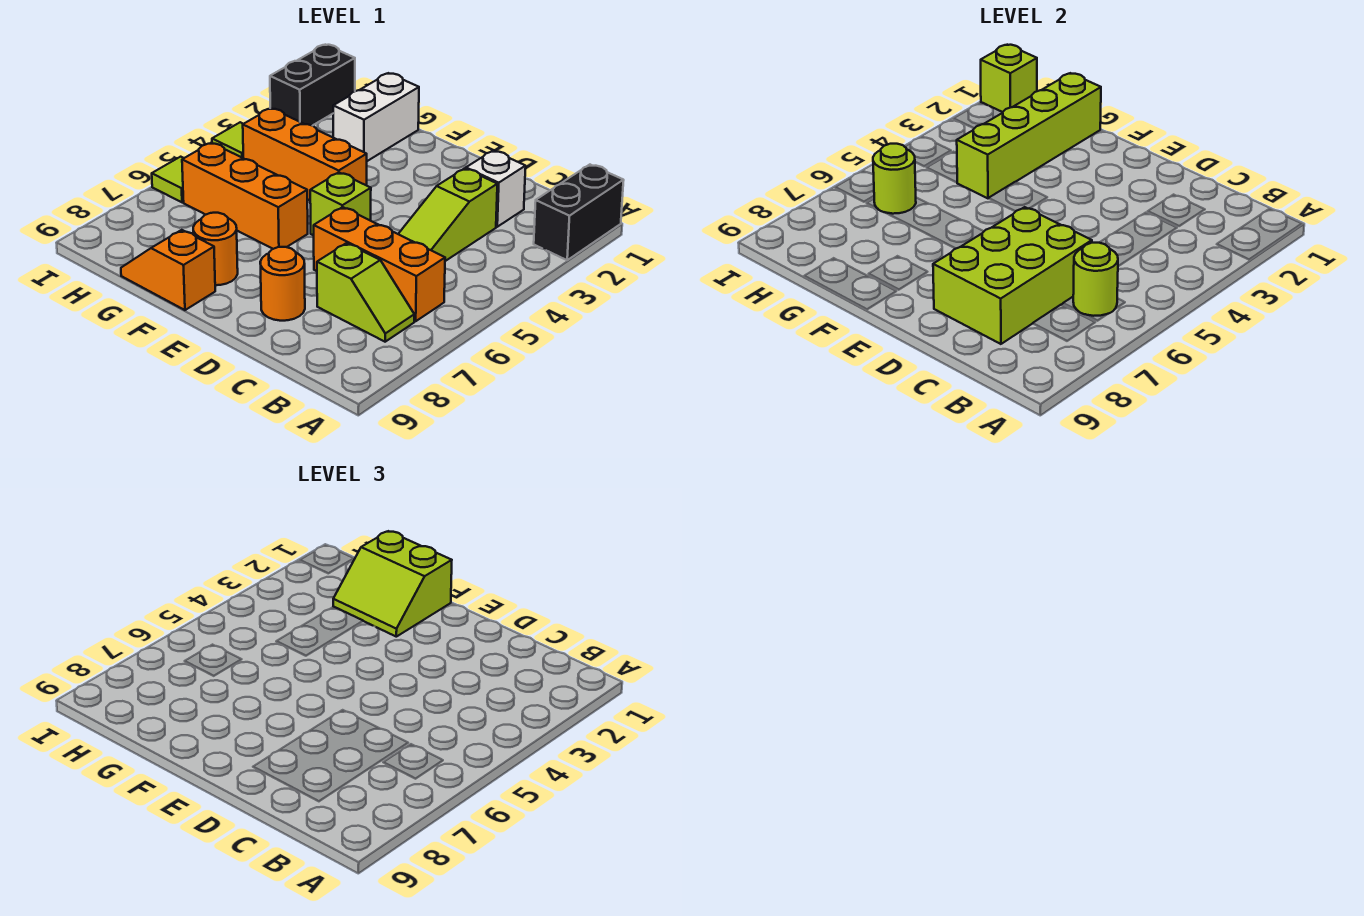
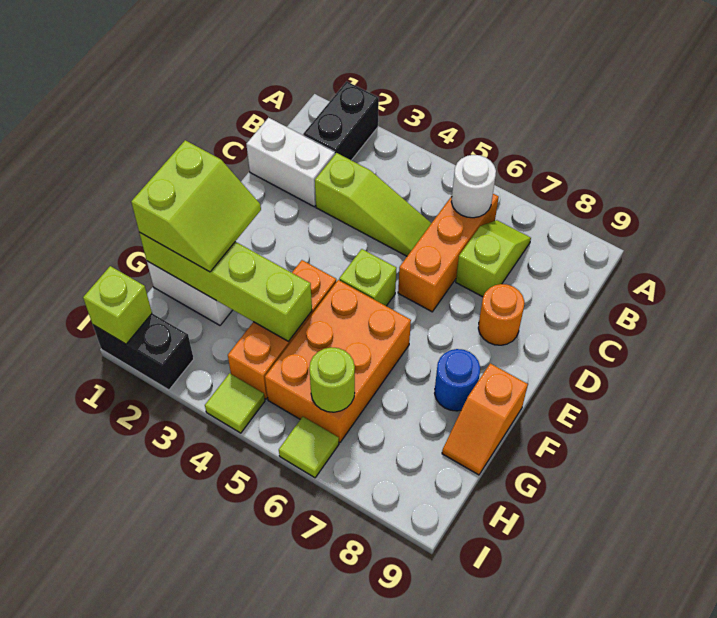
black 1x2 brick [534,165,624,260] -> black 1x2 brick turned to [303,81,379,160]
lime 1x1 round brick [1073,243,1118,316] -> white 1x1 round brick [451,155,496,218]
white 1x1 brick [466,151,526,227] -> white 1x2 brick [246,118,335,207]
lime 2x3 brick [933,207,1092,344] -> none
orange 1x3 brick [182,143,308,249] -> orange 2x3 brick [265,280,411,443]
orange 1x1 round brick [193,213,238,285] -> blue 1x1 round brick [435,349,480,411]

